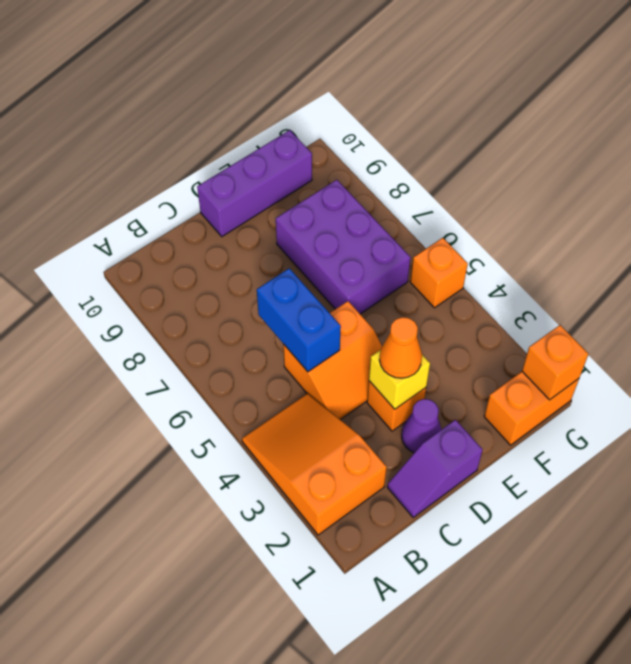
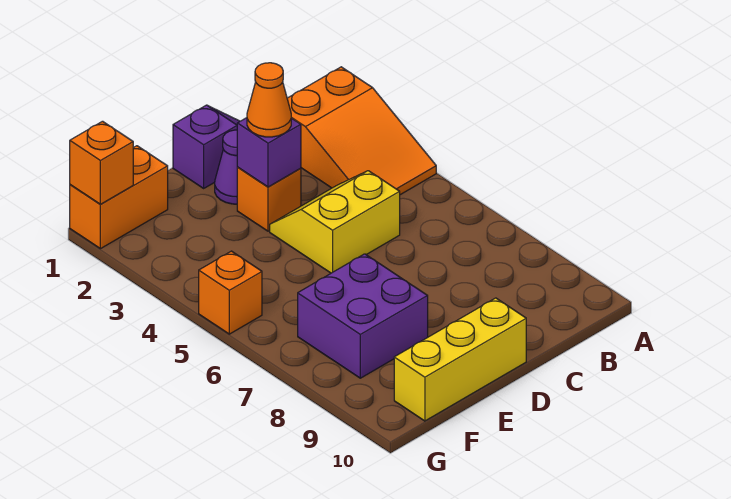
orange 2x2 slope [284,301,382,419] -> yellow 2x2 slope [270,171,400,273]
blue 1x2 brick [257,268,341,372] -> none
yellow 1x1 brick [369,350,430,409] -> purple 1x1 brick [237,118,301,187]
purple 1x3 brick [197,130,312,236] -> yellow 1x3 brick [394,298,526,421]
purple 2x3 brick [276,180,411,314] -> purple 2x2 brick [298,254,428,378]

